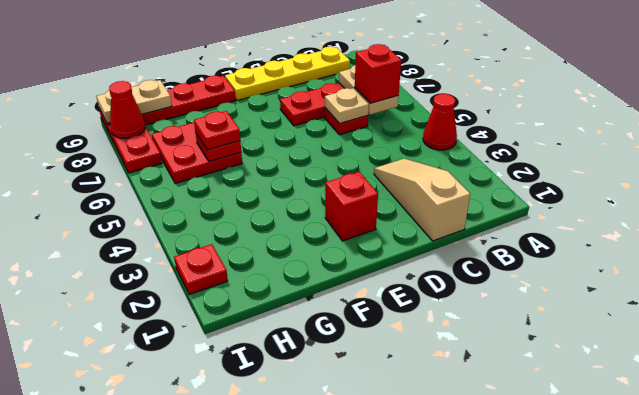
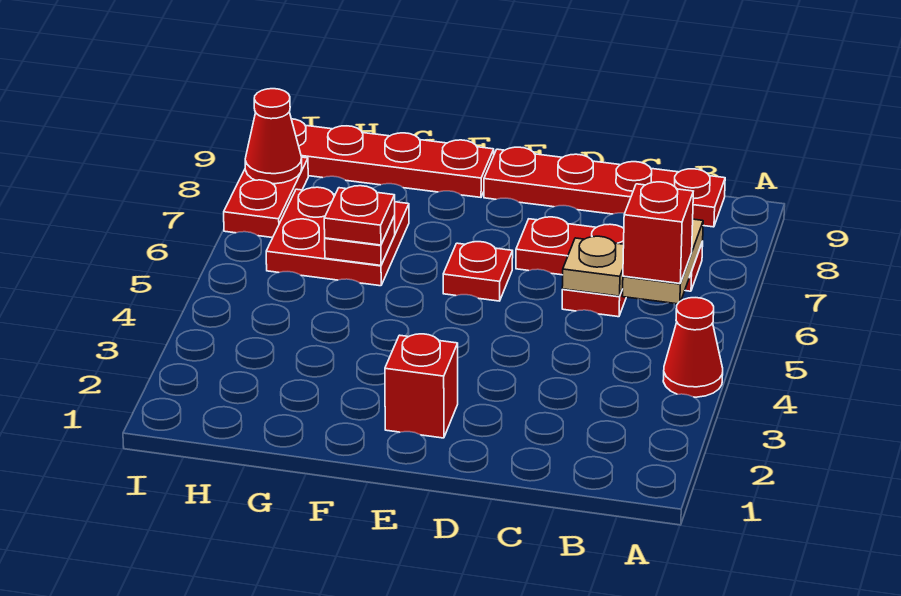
yellow 1x4 plate [225,46,350,101] -> red 1x4 plate [484,147,725,227]
tan 1x3 slope [374,159,470,241] -> none
tan 1x2 plate [96,80,172,123] -> none
red 1x1 plate [174,244,228,295] -> red 1x1 plate moved to [443,242,513,301]

